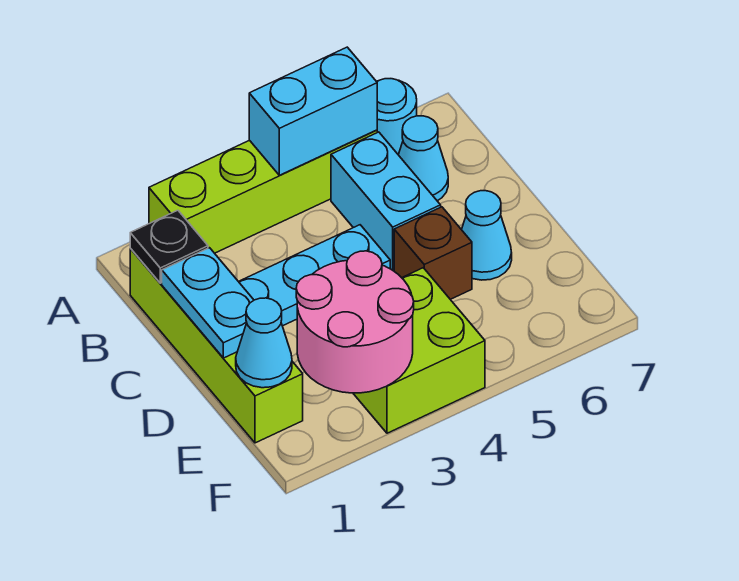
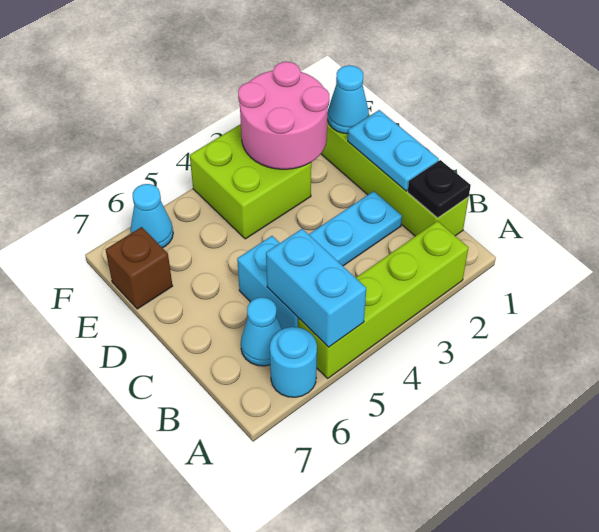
cyan 1x2 brick [249,47,377,175] -> cyan 1x2 brick turned to [266,229,366,347]
brown 1x1 brick [394,207,472,299] -> brown 1x1 brick moved to [106,227,172,309]
cyan 1x1 cone [462,191,512,280] -> cyan 1x1 cone moved to [130,184,173,248]

